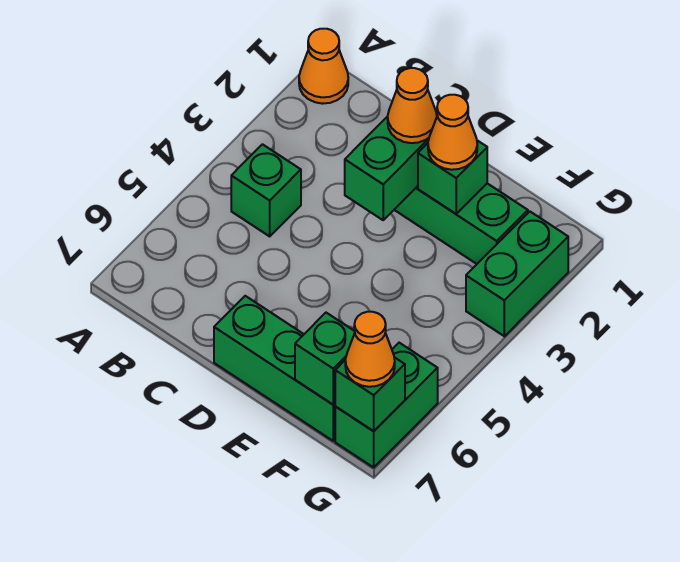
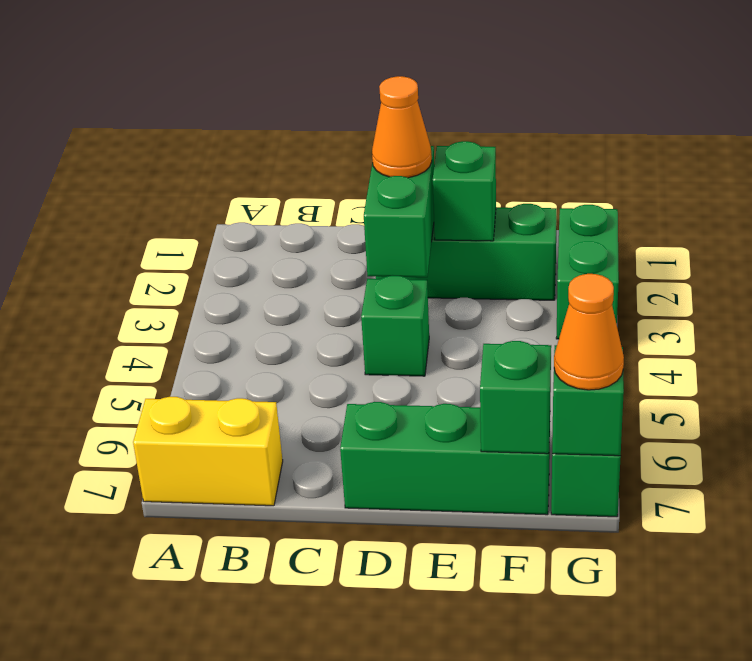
orange 1x1 cone [299,29,348,104] -> none
none -> yellow 1x2 brick [133,397,283,506]
green 1x1 brick [231,144,301,236] -> green 1x1 brick moved to [361,276,429,376]
orange 1x1 cone [428,95,477,170] -> none

